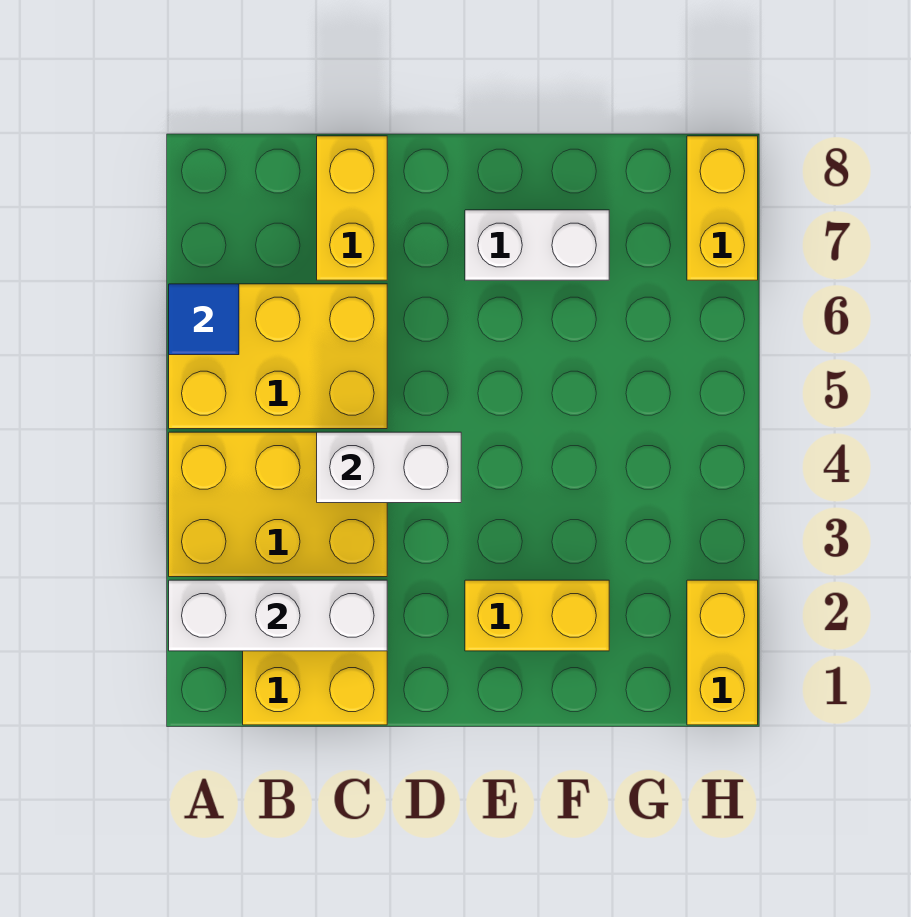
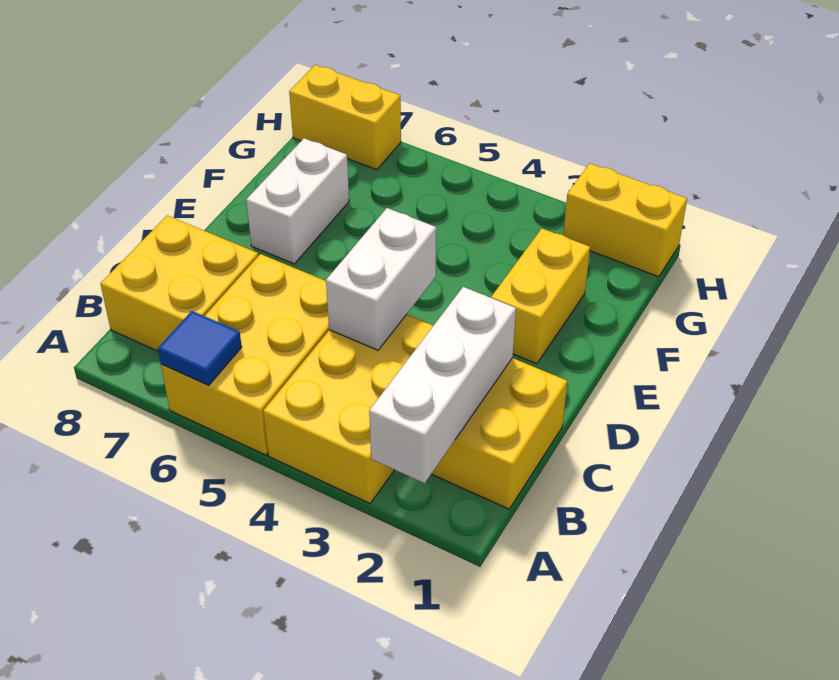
yellow 1x2 brick [317,136,387,280] -> yellow 2x2 brick [100,216,258,351]

